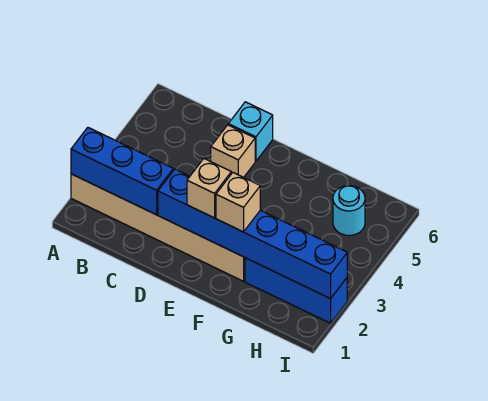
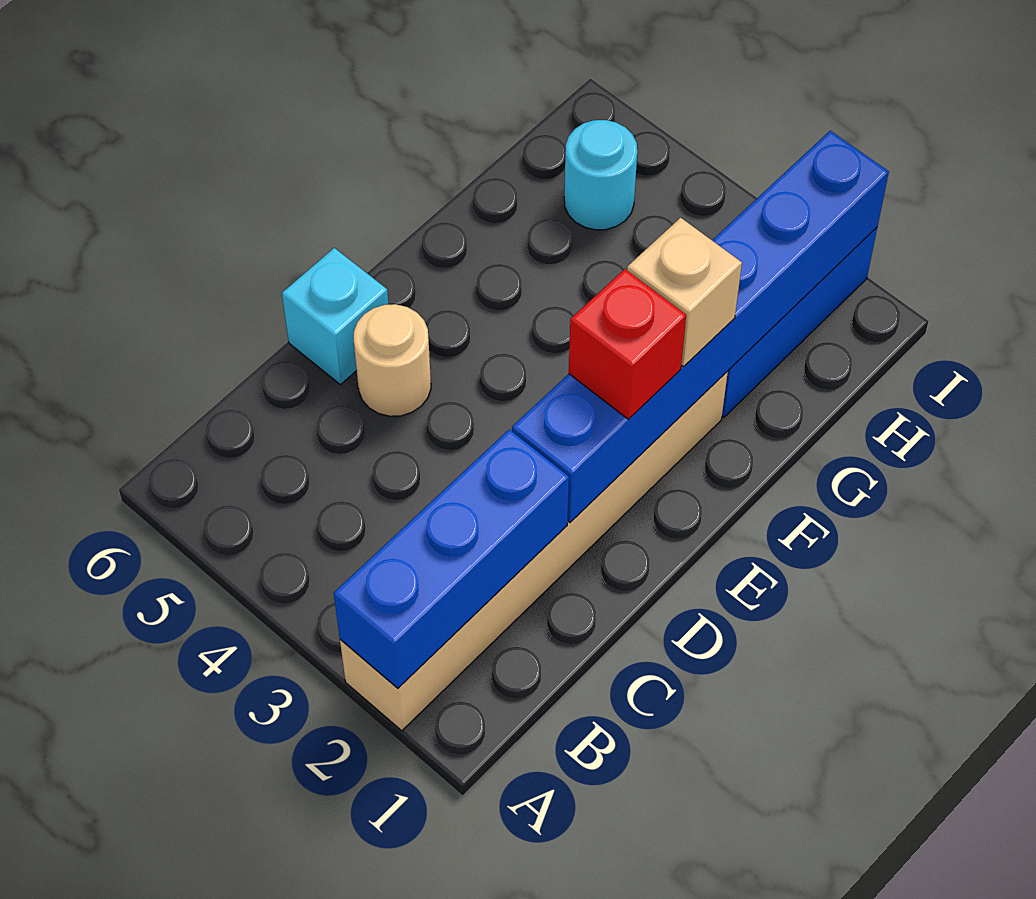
tan 1x1 brick [211,125,255,177] -> tan 1x1 round brick [354,304,431,416]
tan 1x1 brick [187,159,231,218] -> red 1x1 brick [569,269,686,419]

